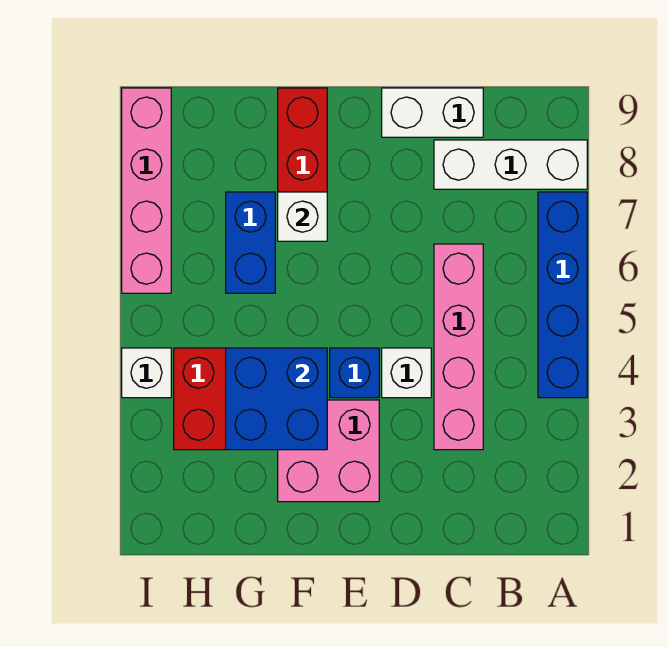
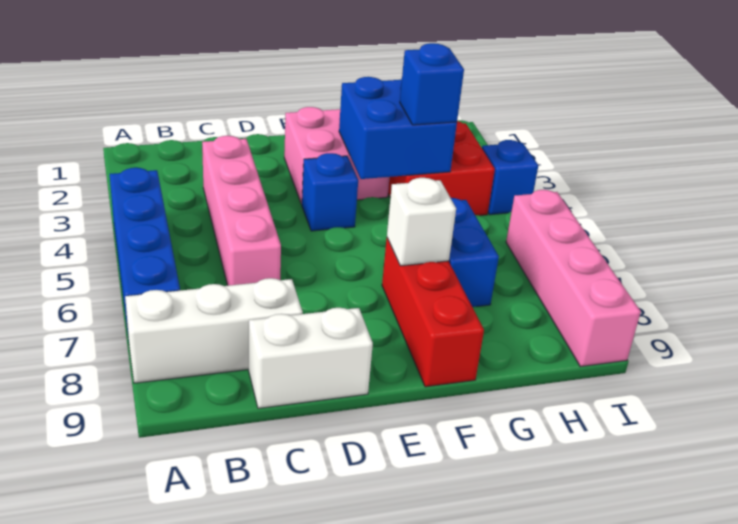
white 1x1 brick [382,348,431,398] -> none
none -> blue 1x1 brick [400,43,464,125]
white 1x1 brick [122,348,171,398] -> blue 1x1 brick [482,140,538,215]

